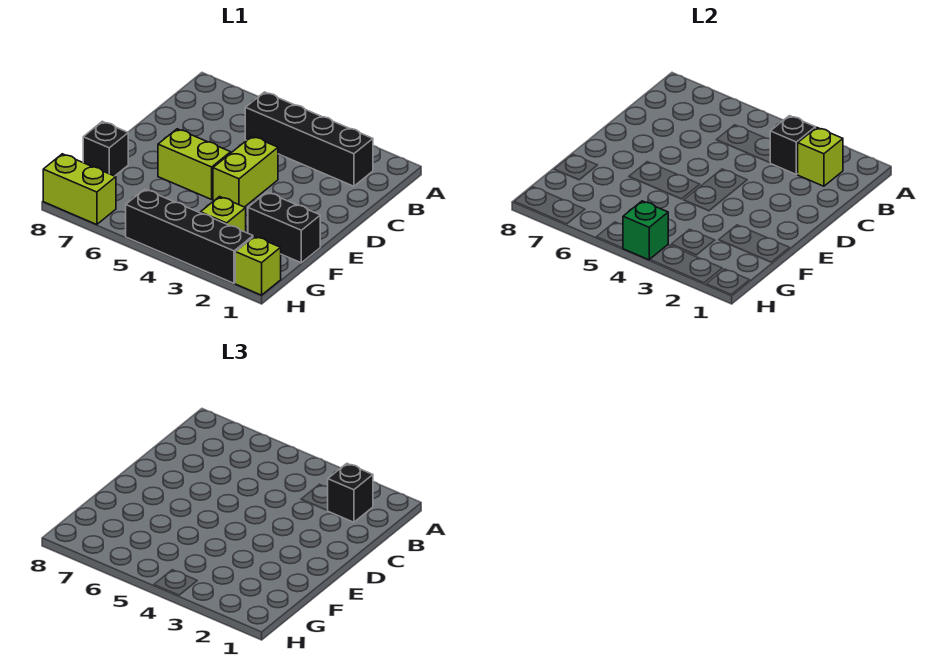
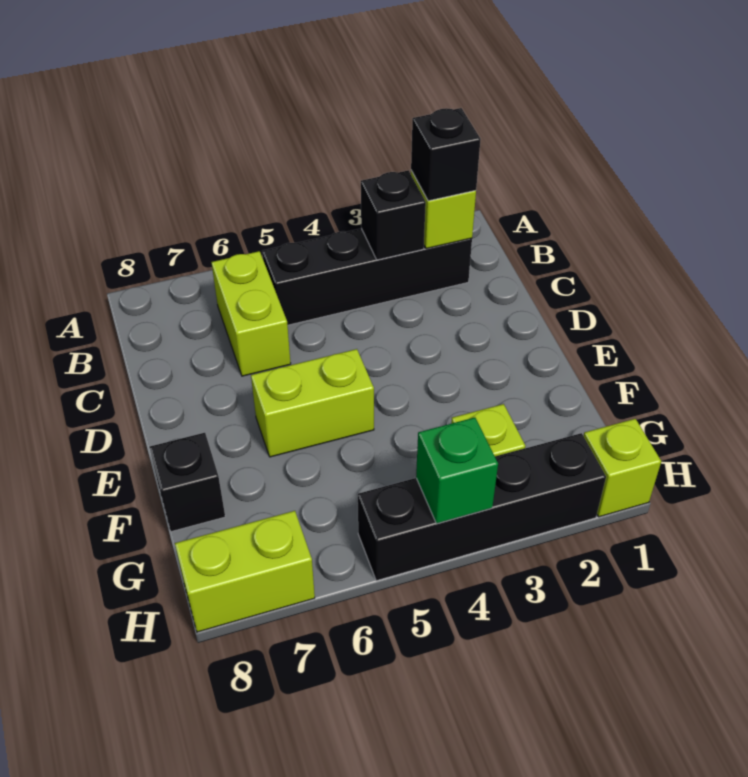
lime 1x2 brick [213,136,278,207] -> lime 1x2 brick moved to [211,251,291,376]
black 1x2 brick [248,192,320,263] -> none

